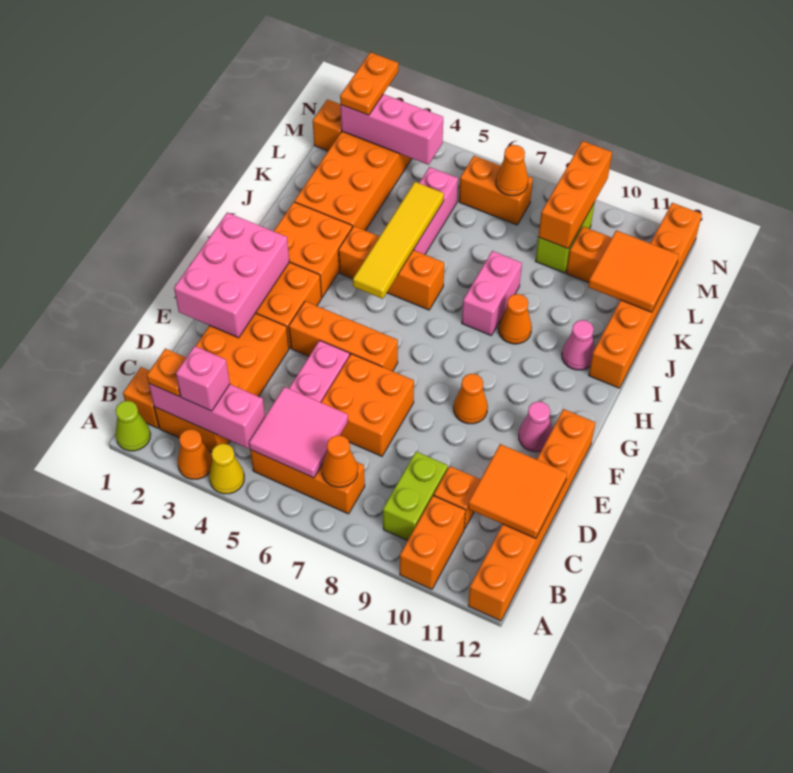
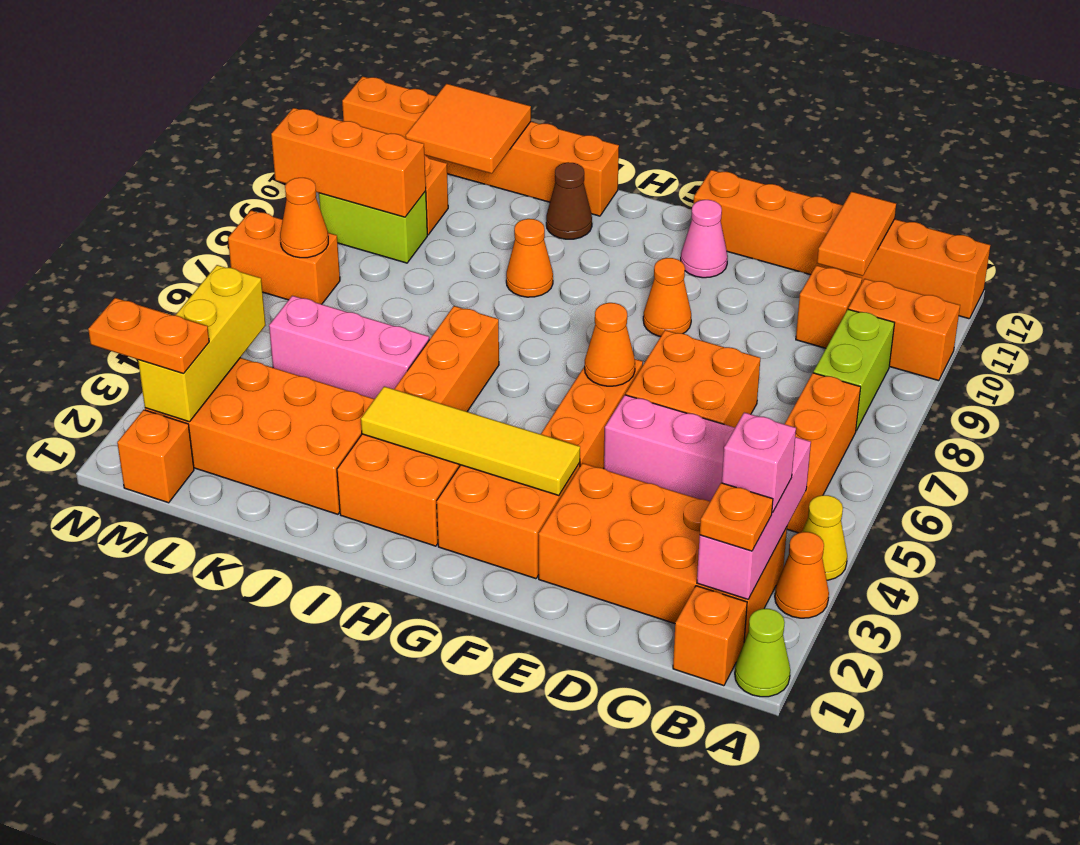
pink 2x2 tile [249,387,348,478] -> none
orange 1x1 cone [322,435,358,487] -> orange 1x1 cone moved to [585,303,635,386]
lime 1x2 brick [383,451,448,541] -> lime 1x2 brick turned to [813,309,894,431]
orange 2x2 tile [468,444,567,539] -> orange 1x2 tile [817,192,896,276]
pink 2x3 brick [174,213,289,338] -> none
yellow 1x4 tile [353,182,444,299] -> yellow 1x4 tile moved to [361,386,580,496]
pink 1x2 brick [462,251,522,335] -> none
pink 1x1 cone [562,320,595,370] -> brown 1x1 cone [546,162,592,239]
pink 1x3 brick [340,94,443,165] -> yellow 1x3 brick [138,265,266,422]
orange 1x2 brick [459,156,533,225] -> orange 1x2 brick turned to [228,211,340,304]

